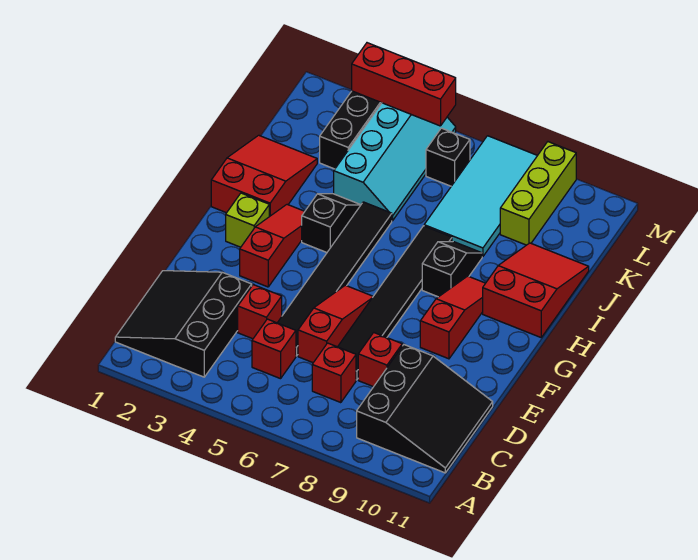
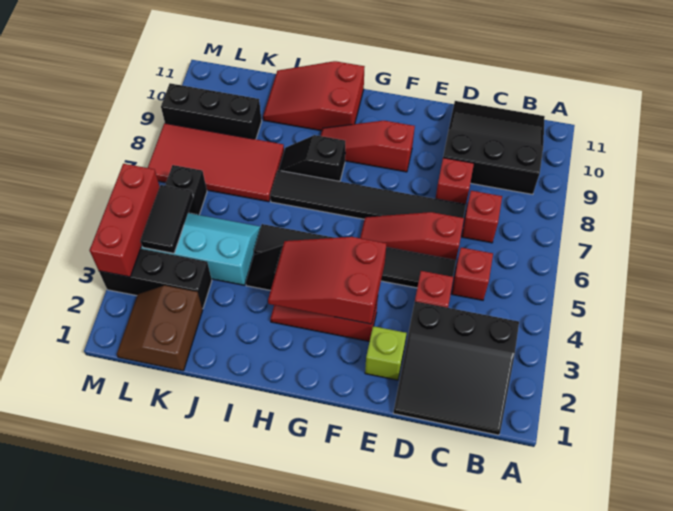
lime 1x1 brick [226,193,269,247] -> lime 1x1 brick moved to [365,326,407,380]
red 2x3 slope [211,135,317,217] -> red 2x3 slope moved to [268,237,387,324]
cyan 2x4 tile [424,136,538,257] -> red 2x4 tile [148,123,284,202]
none -> brown 2x2 slope [117,286,203,371]
lime 1x3 brick [500,142,576,245] -> black 1x3 brick [161,83,262,139]
none -> black 1x2 tile [141,185,193,253]

